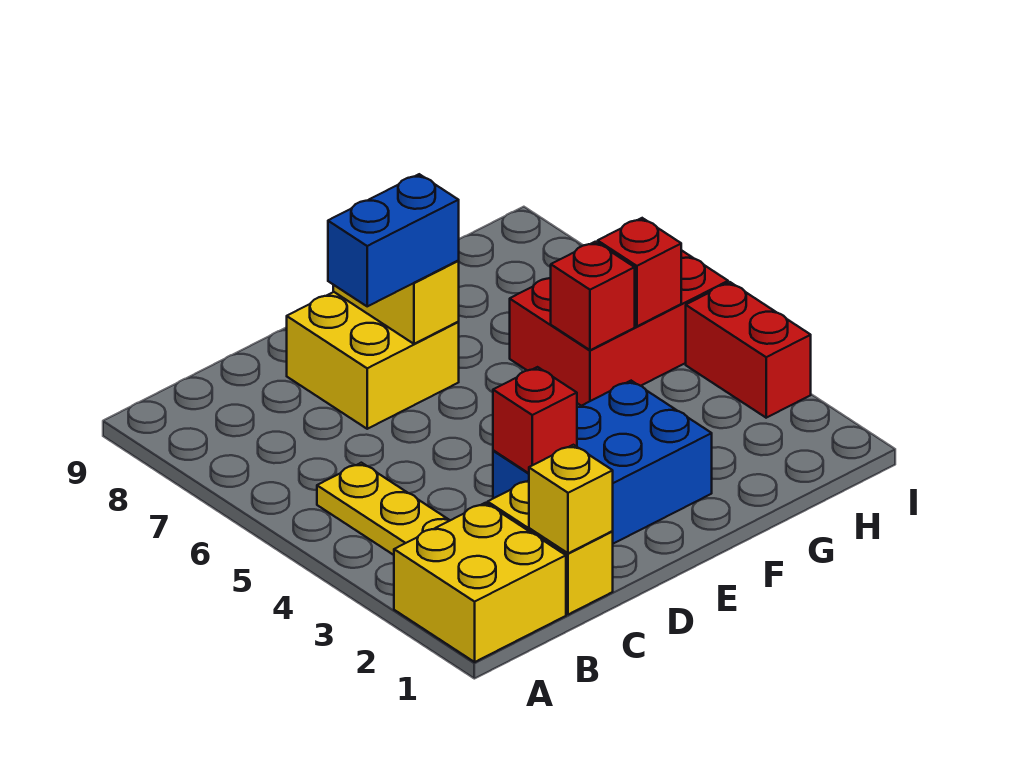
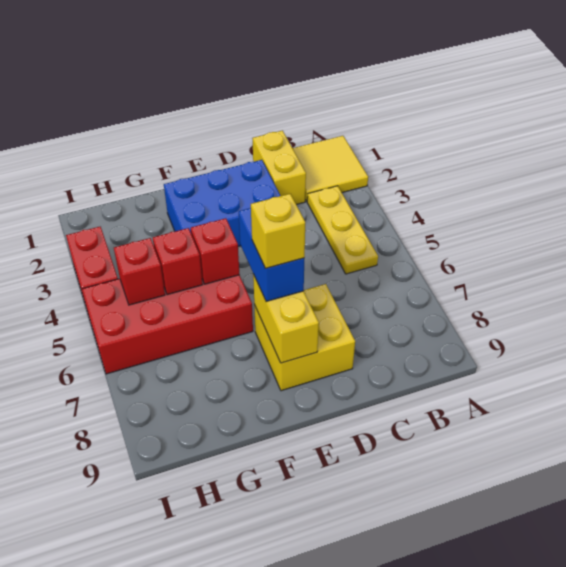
yellow 2x2 brick [394,503,566,662] -> yellow 2x2 tile [293,136,368,201]
yellow 1x1 brick [529,445,613,553] -> yellow 1x1 brick moved to [251,194,305,269]
red 1x1 brick [493,367,577,473] -> red 1x1 brick moved to [191,218,239,284]
blue 1x2 brick [328,174,459,306] -> blue 1x2 brick turned to [239,208,304,302]
red 2x3 brick [510,250,728,406] -> red 2x4 brick [82,275,253,374]

